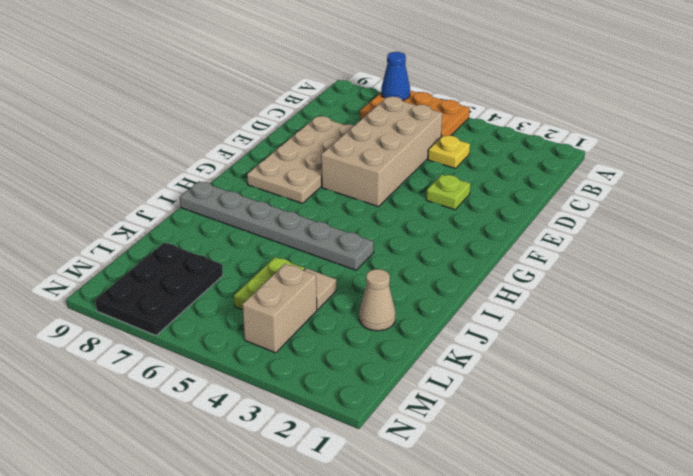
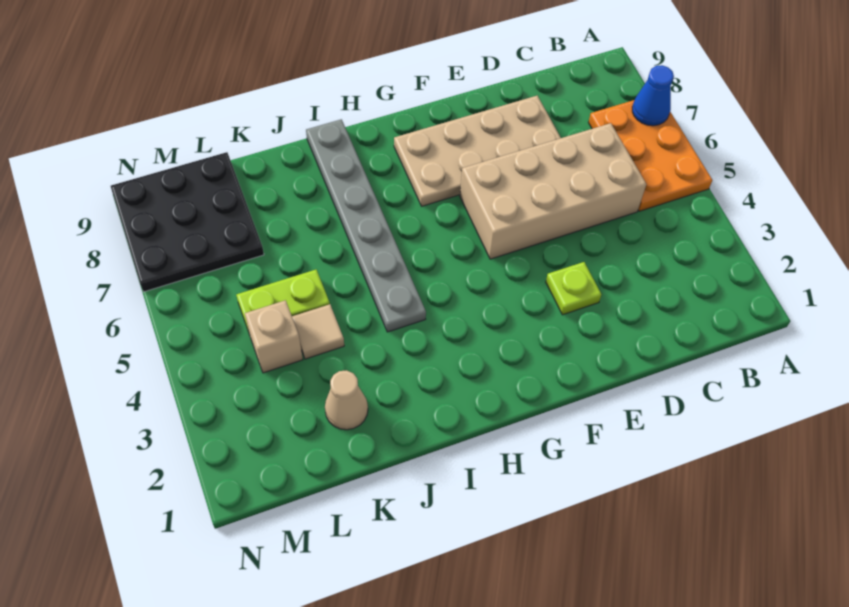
yellow 1x1 plate [428,136,470,168] -> none
tan 1x2 brick [242,264,317,353] -> tan 1x1 brick [245,300,303,373]
black 2x3 plate [95,243,223,335] -> black 3x3 plate [111,152,264,292]

